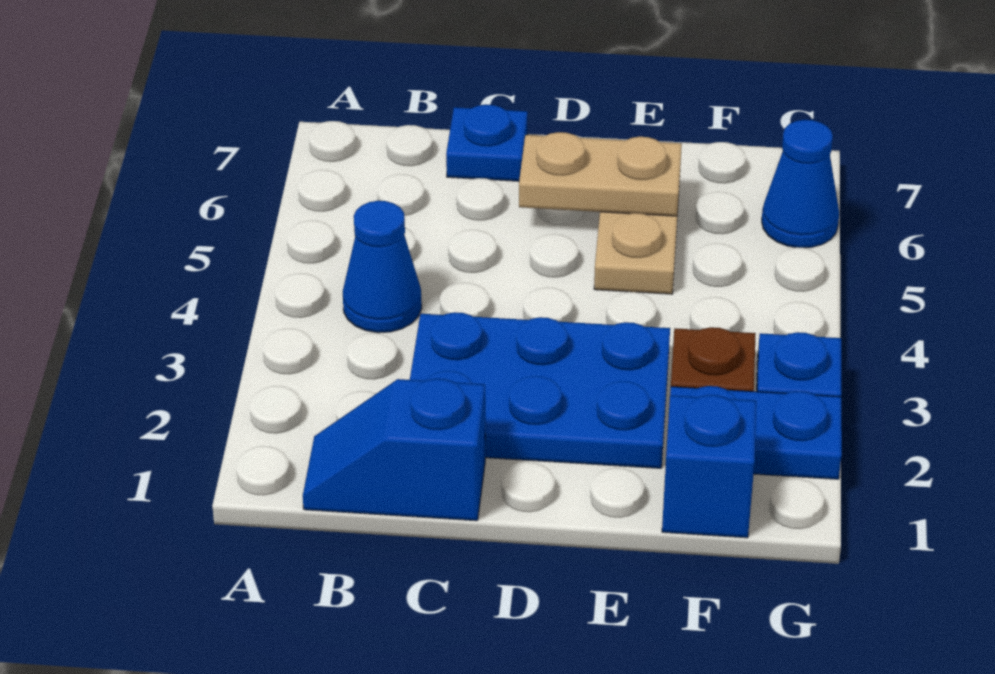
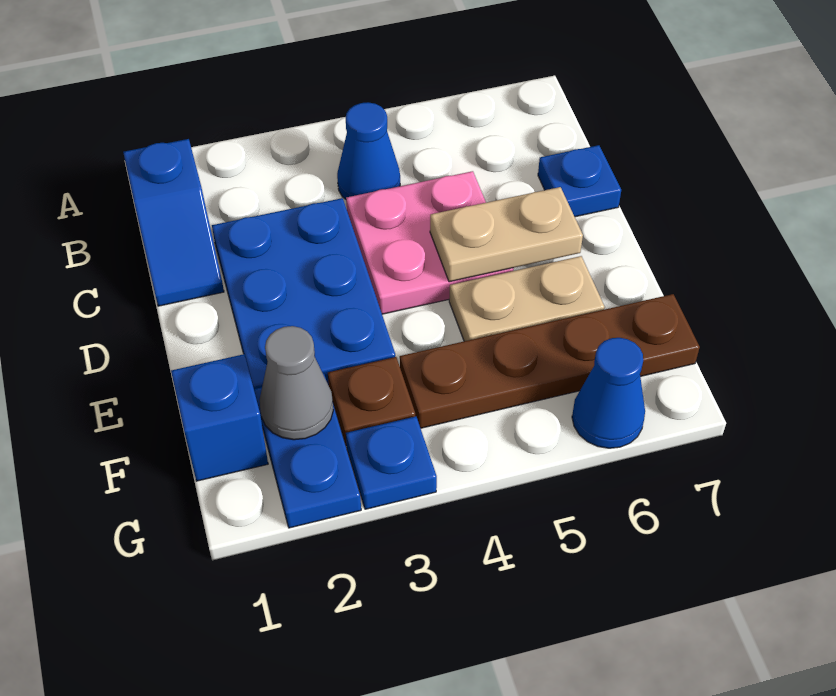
blue 1x2 slope [303,379,485,521] -> blue 1x2 slope turned to [123,139,224,306]
none -> pink 2x2 plate [346,171,513,314]
tan 1x2 plate [519,132,682,216] -> tan 1x2 plate turned to [430,187,583,282]
none -> grey 1x1 cone [260,326,333,440]
none -> brown 1x4 plate [400,294,700,428]

